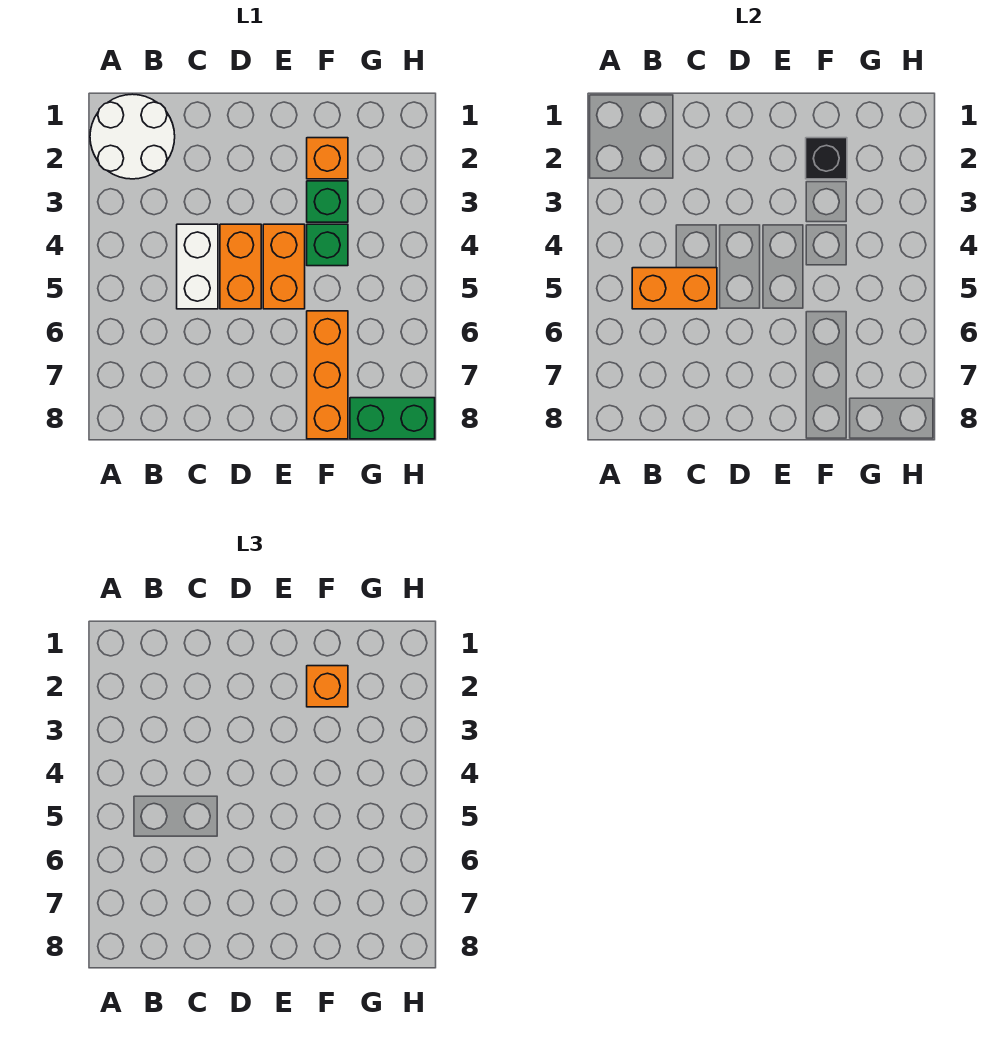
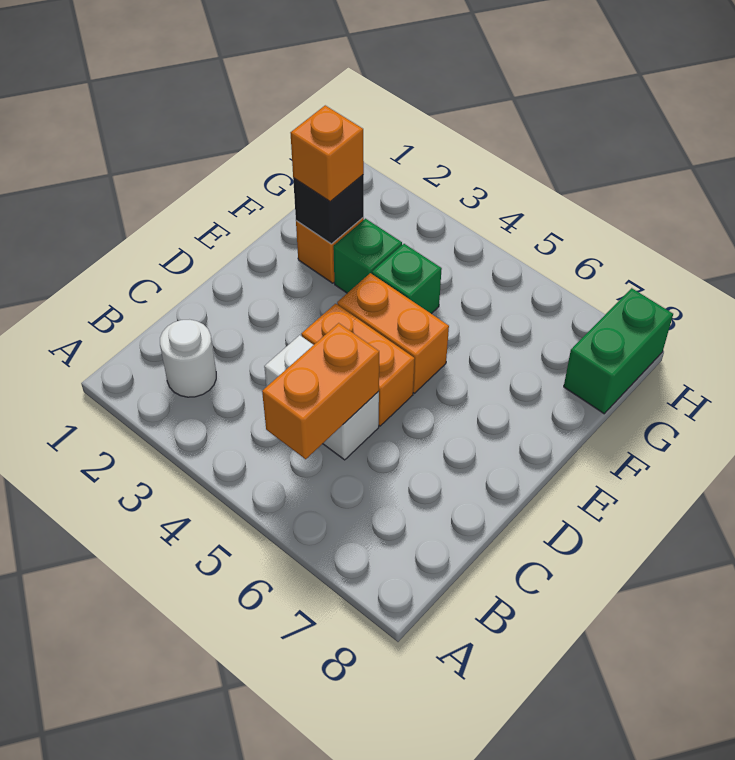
white 2x2 round brick [90,94,175,179] -> white 1x1 round brick [160,320,216,397]
orange 1x3 brick [307,311,348,439] -> none

